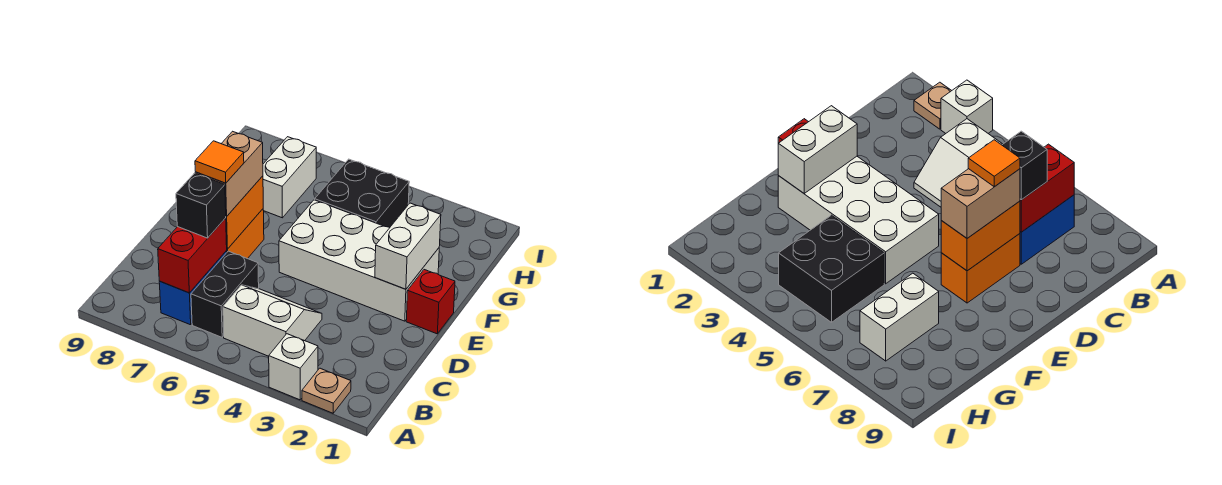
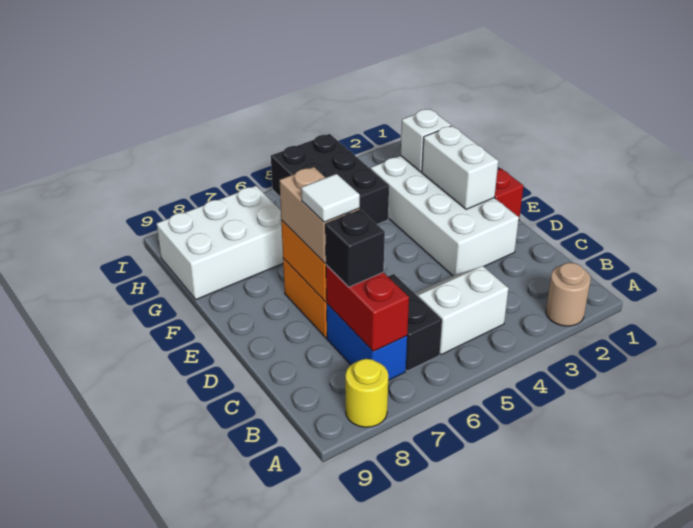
tan 1x1 plate [302,368,351,413] -> tan 1x1 round brick [546,263,591,326]
white 1x1 brick [269,334,318,400] -> white 1x1 brick moved to [401,109,451,172]
none -> yellow 1x1 round brick [345,359,388,427]
orange 1x1 tile [195,141,244,183] -> white 1x1 tile [301,174,360,222]
white 2x4 brick [279,200,439,321] -> white 2x4 brick turned to [371,156,519,276]
black 2x2 brick [315,159,409,227] -> black 2x3 brick [271,134,389,224]
white 1x2 brick [263,137,316,218] -> white 2x3 brick [157,186,283,299]

